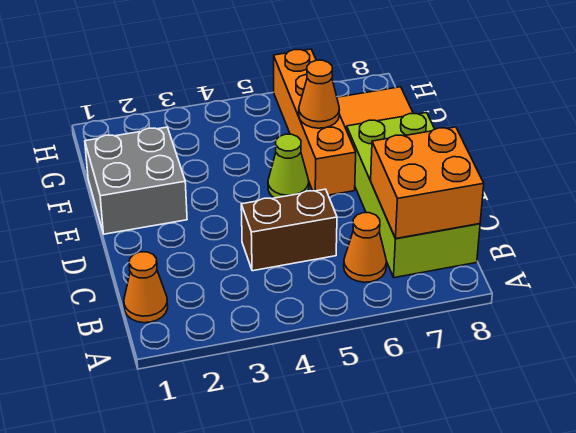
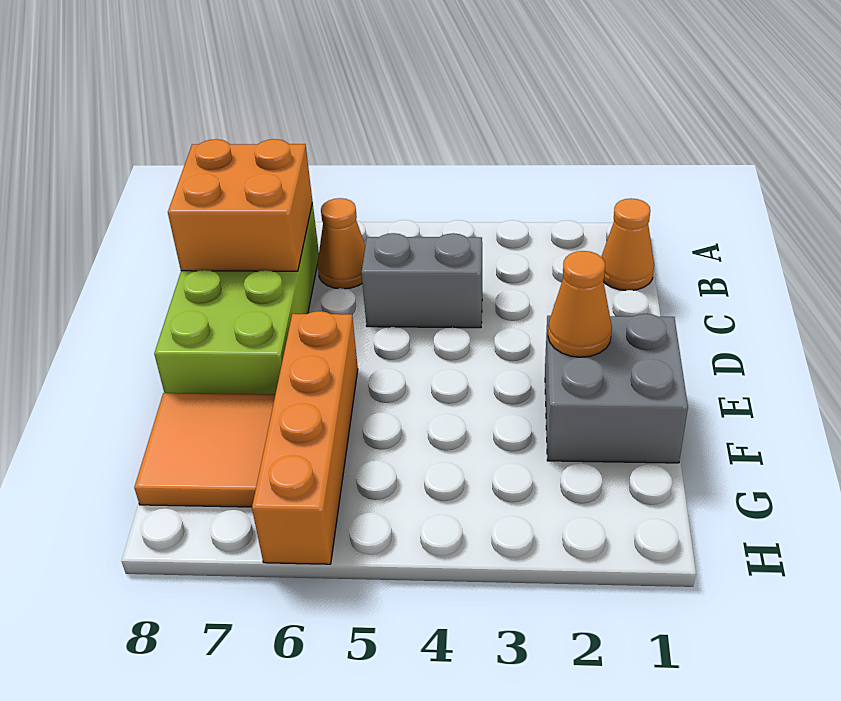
brown 1x2 brick [241,189,337,271] -> grey 1x2 brick [362,233,482,328]
lime 1x1 cone [268,134,309,198] -> none
orange 1x1 cone [299,60,339,128] -> orange 1x1 cone moved to [548,251,612,357]

